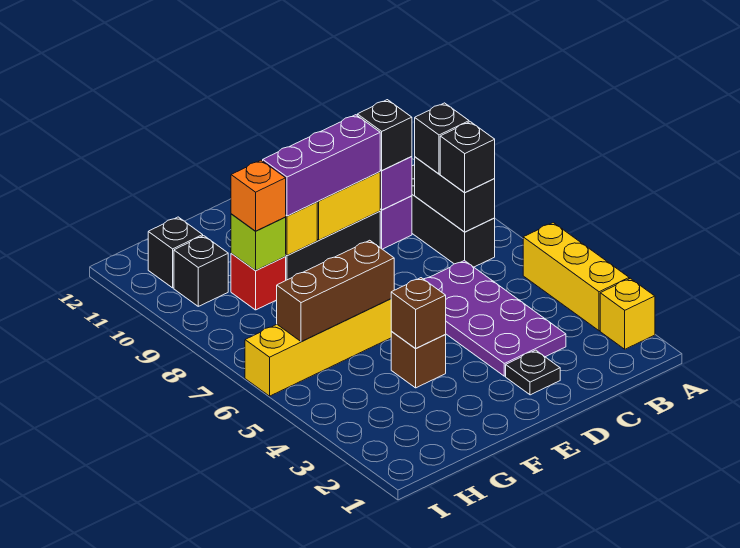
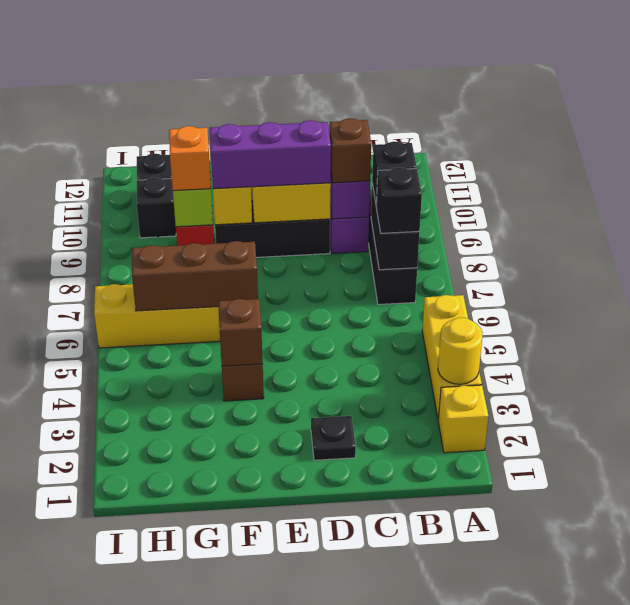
none -> yellow 1x1 round brick [438,317,483,384]
purple 2x4 plate [424,260,566,376] -> none
black 1x1 brick [357,100,412,170] -> brown 1x1 brick [329,118,371,183]

